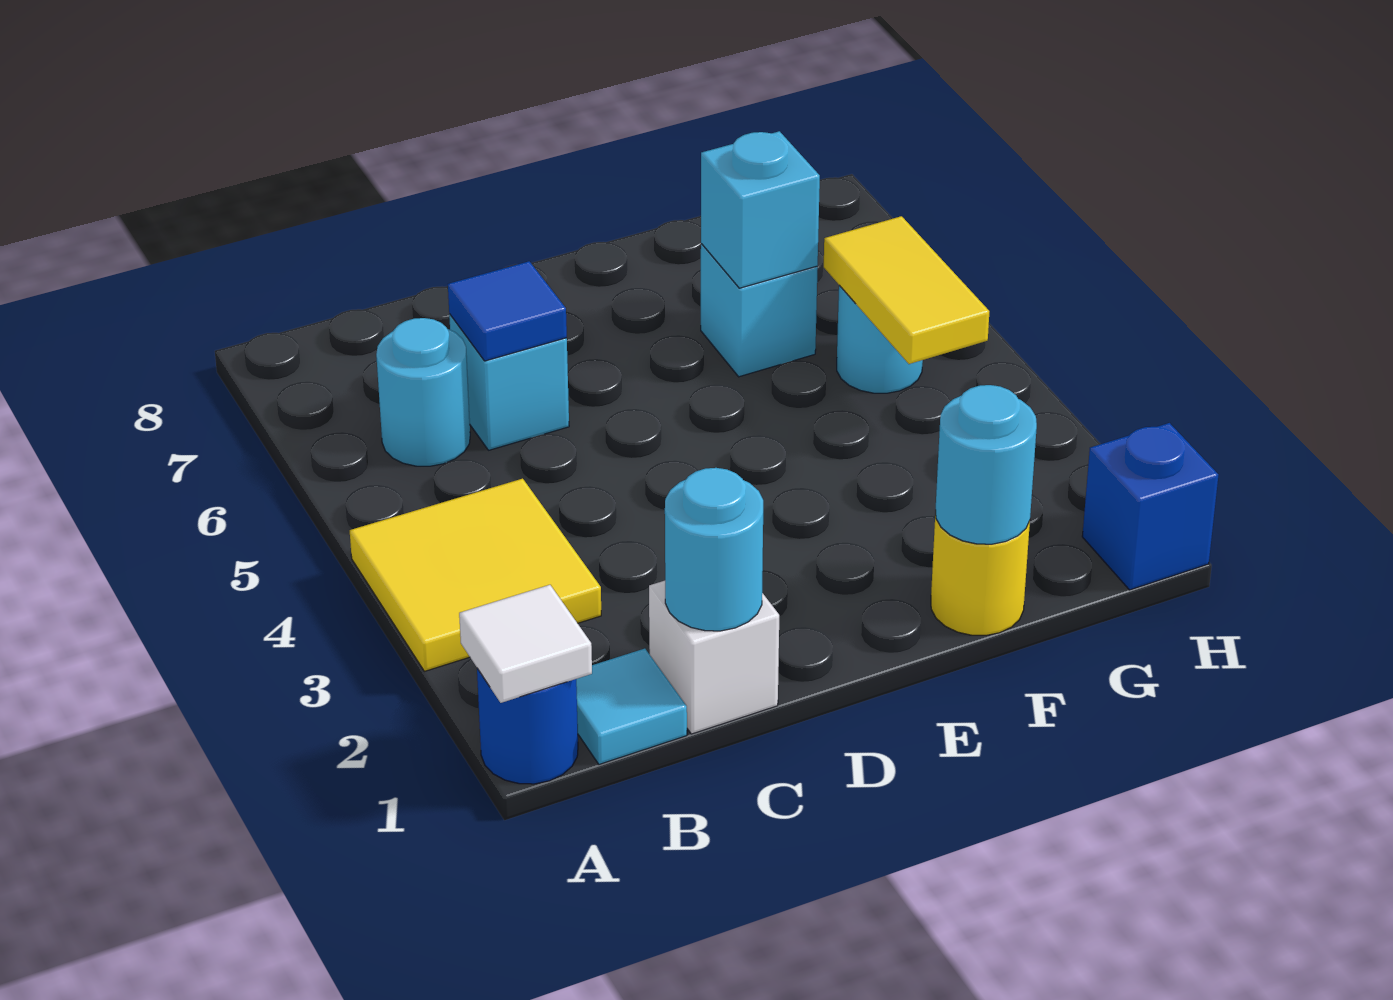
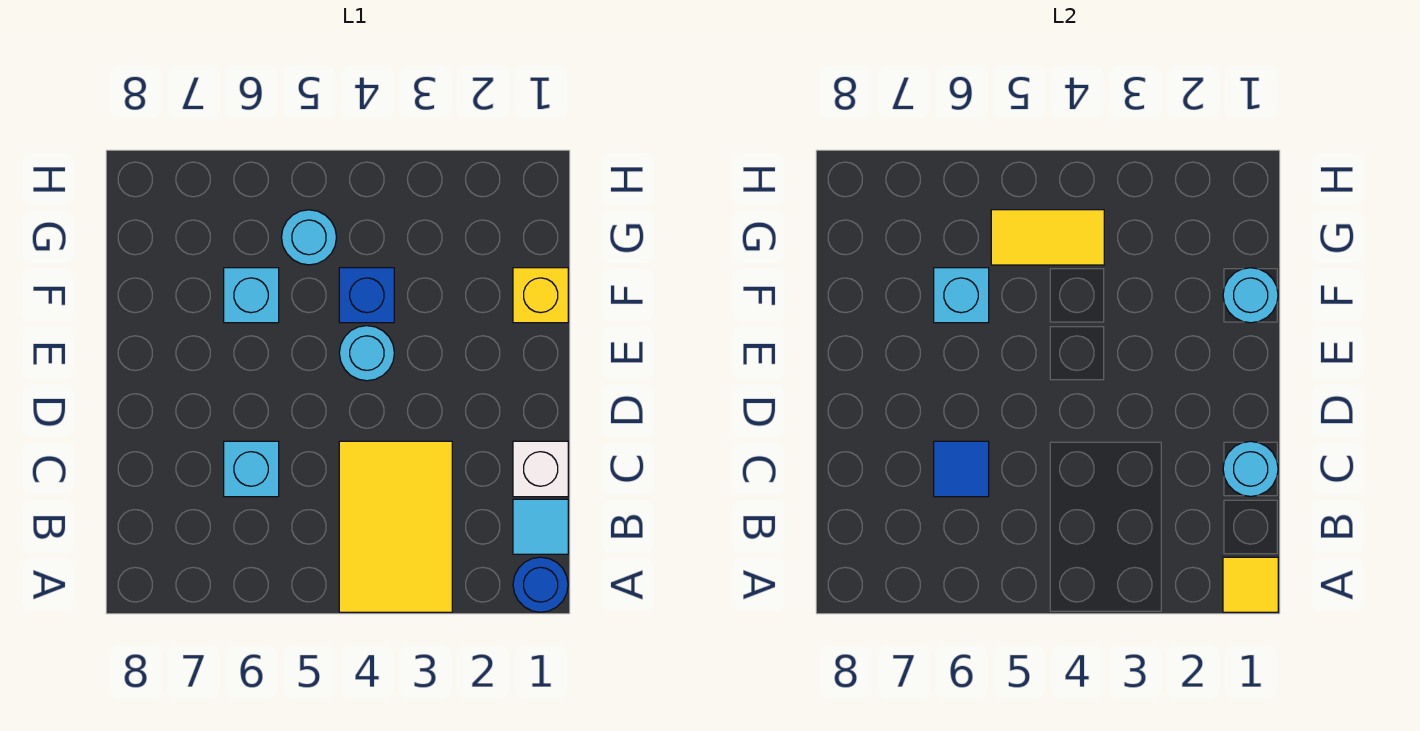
white 1x1 tile [459,585,592,703] -> yellow 1x1 tile [1223,557,1278,612]
yellow 2x2 tile [350,479,601,671] -> yellow 2x3 tile [339,441,452,612]
cyan 1x1 round brick [376,318,470,466] -> cyan 1x1 round brick moved to [339,326,394,381]
yellow 1x1 round brick [931,511,1030,635] -> yellow 1x1 brick [513,268,568,323]
blue 1x1 brick [1082,423,1218,590] -> blue 1x1 brick moved to [339,268,394,323]

